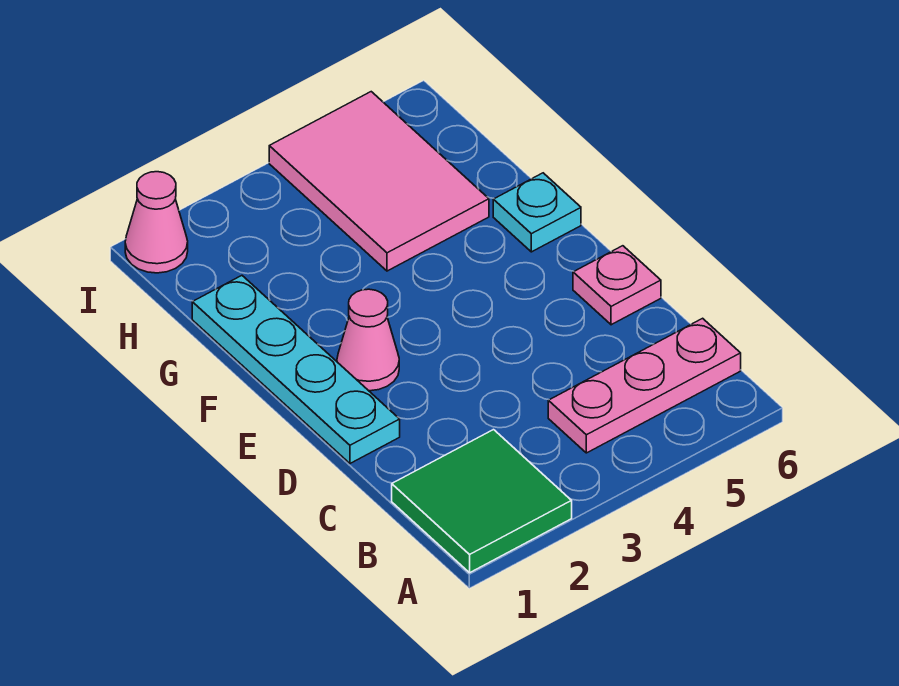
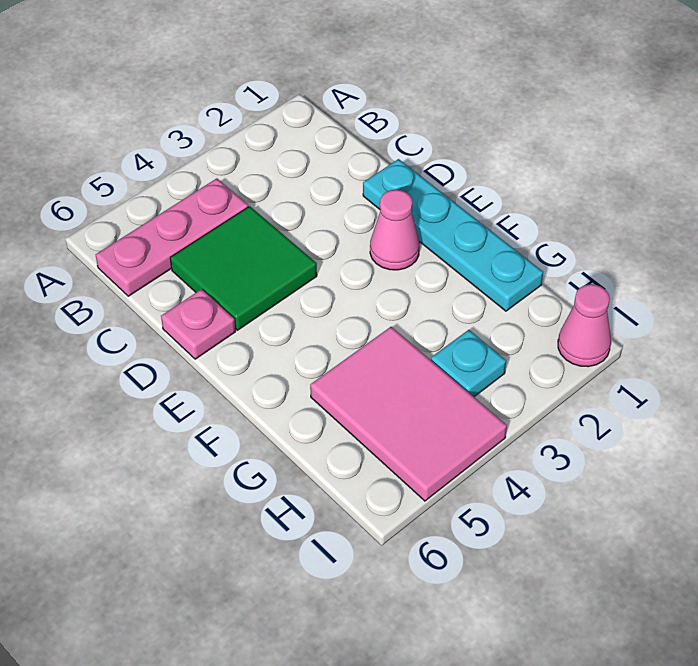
green 2x2 tile [392,430,572,573] -> green 2x2 tile moved to [170,206,317,330]
cyan 1x1 plate [493,173,581,252] -> cyan 1x1 plate moved to [431,330,506,397]

